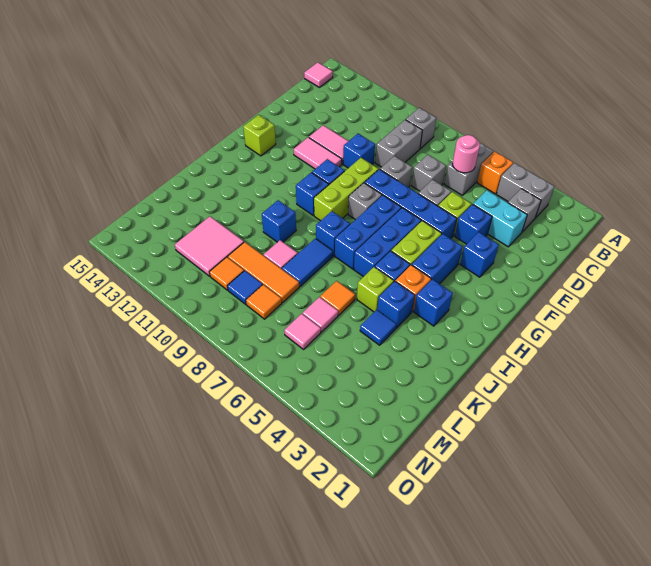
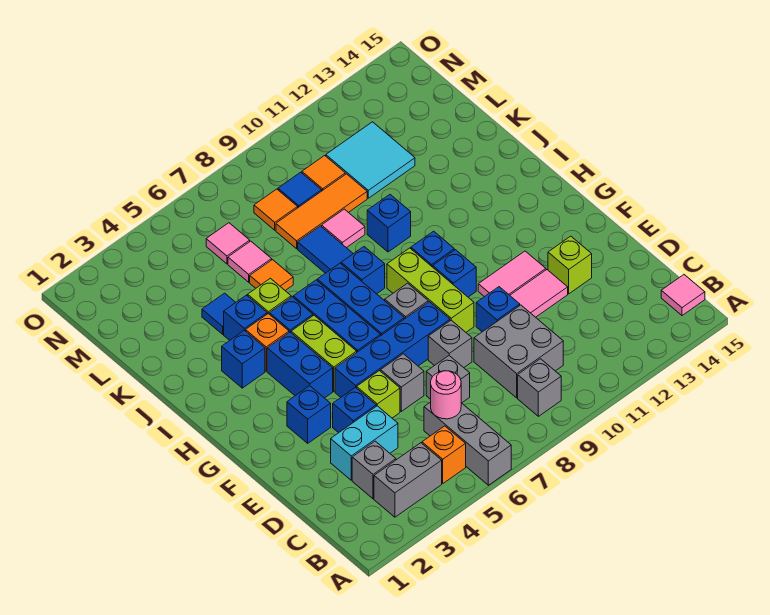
grey 1x2 brick [444,143,493,195] -> grey 1x3 brick [424,402,511,485]
grey 1x2 brick [375,120,422,167] -> grey 2x2 brick [474,305,563,398]
lime 1x1 brick [243,115,276,156] -> lime 1x1 brick moved to [548,236,592,294]
pink 2x2 tile [175,216,244,276] -> cyan 2x2 tile [326,122,415,198]

